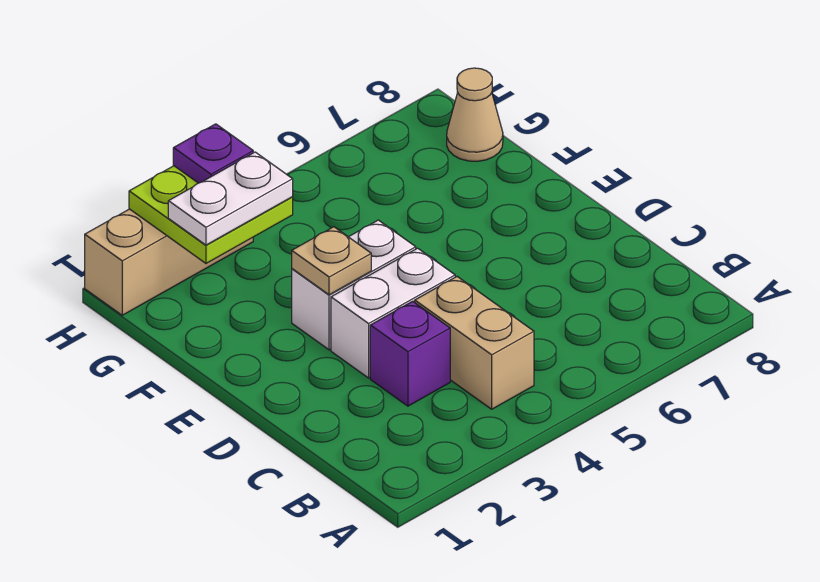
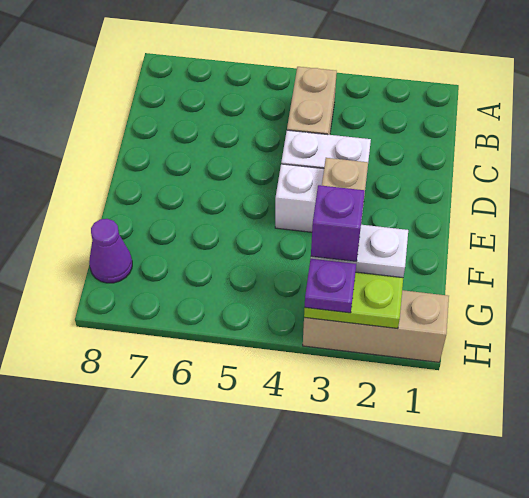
purple 1x1 brick [370,301,450,406] -> purple 1x1 brick moved to [311,185,365,261]
tan 1x1 cone [447,68,503,161] -> purple 1x1 cone [89,219,132,283]

